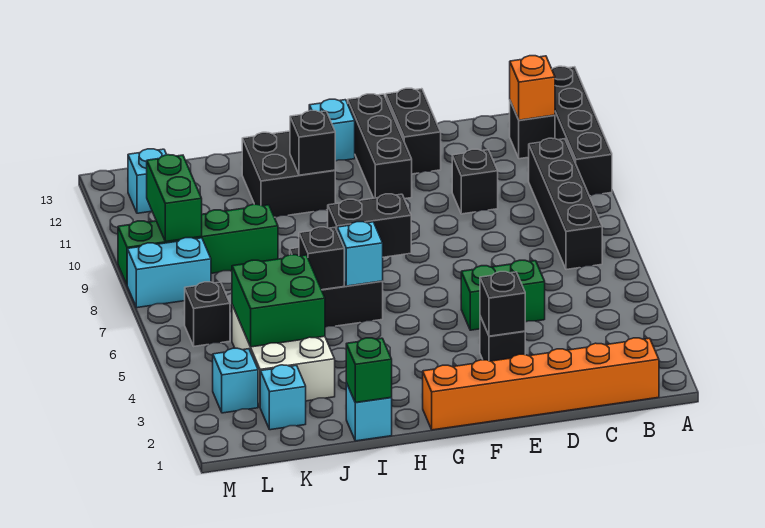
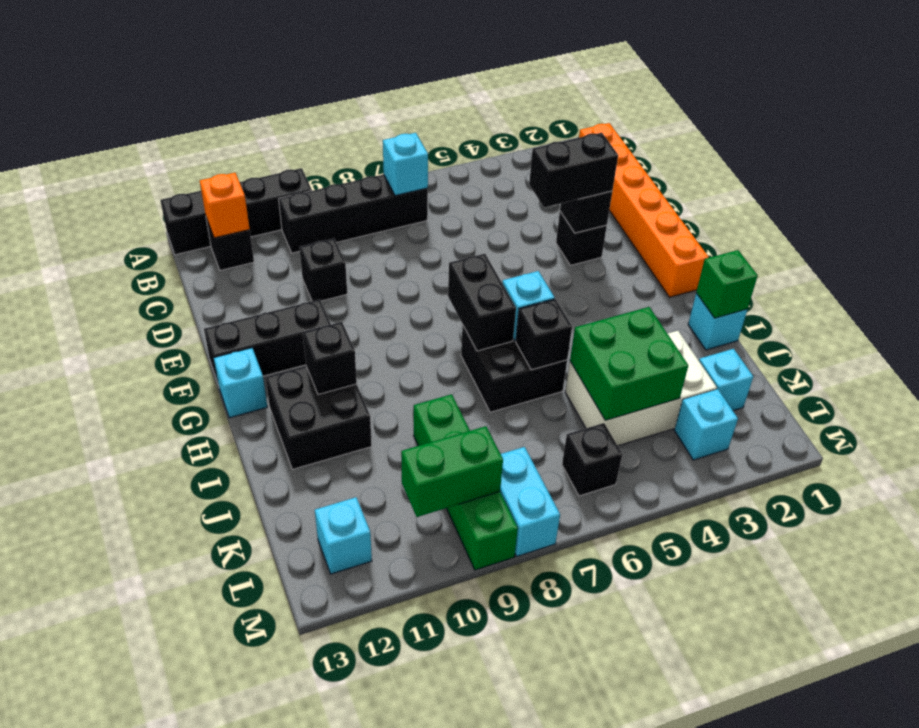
none -> cyan 1x1 brick [383,133,428,196]
green 1x2 brick [461,260,545,330] -> none
black 1x2 brick [386,88,441,174] -> black 1x2 brick moved to [529,133,618,207]

